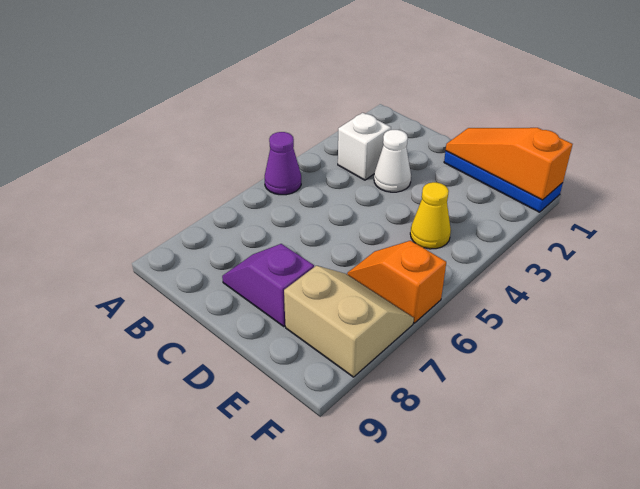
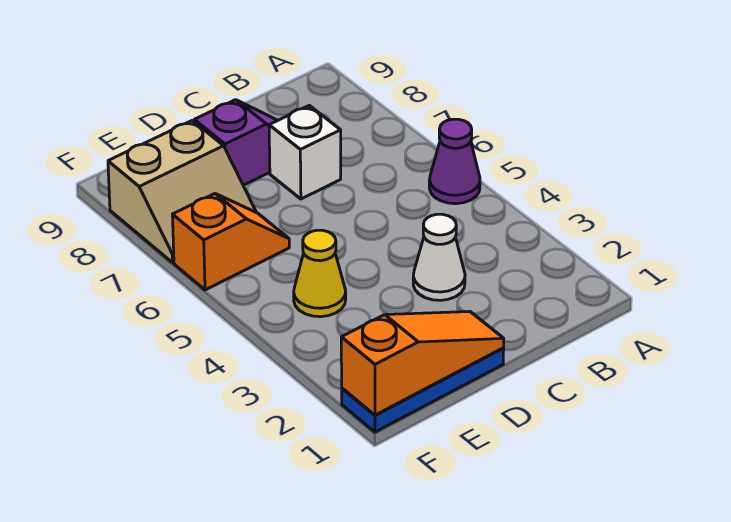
white 1x1 brick [338,113,391,180] -> white 1x1 brick moved to [269,105,341,199]

